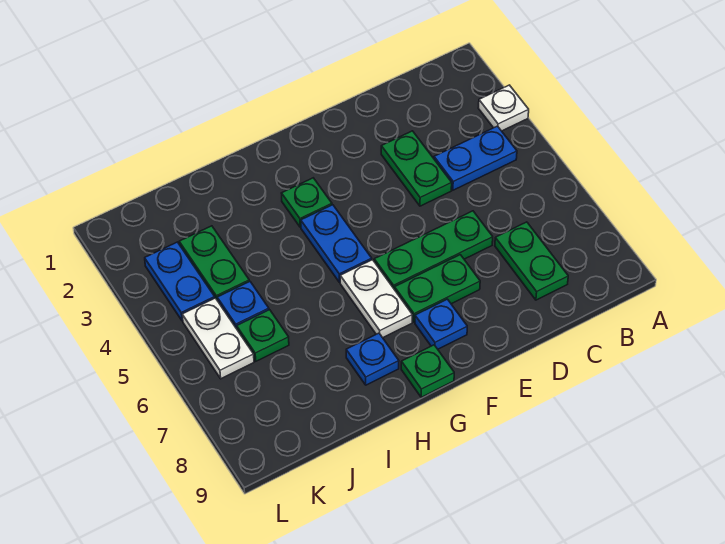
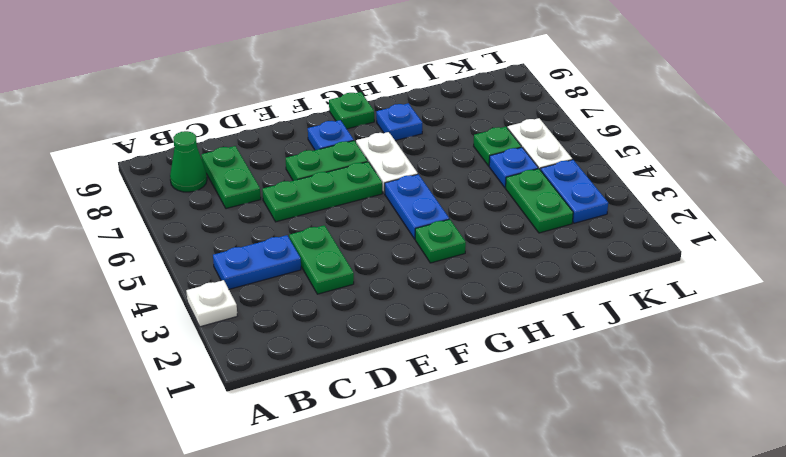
none -> green 1x1 cone [170,131,207,192]

